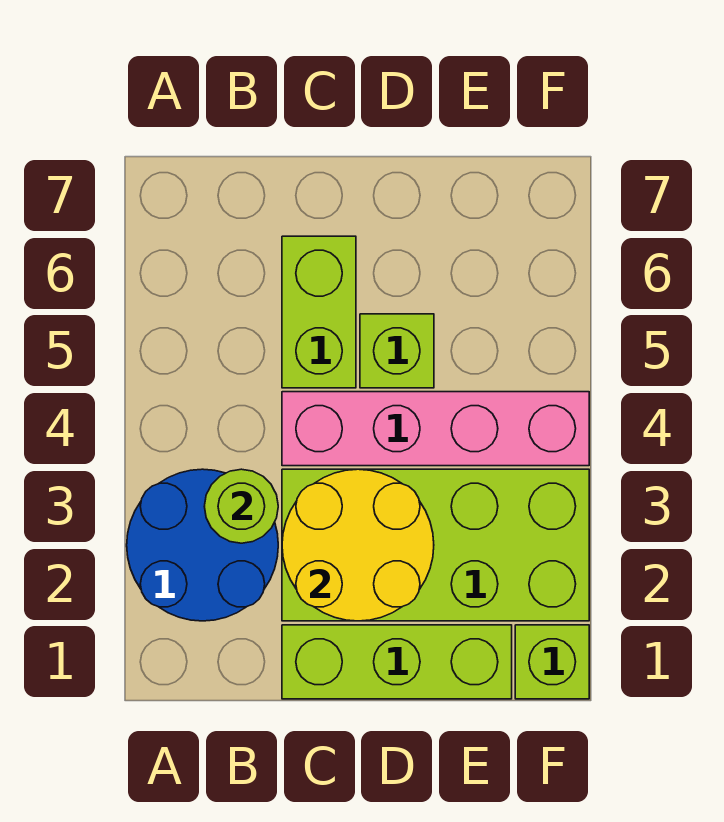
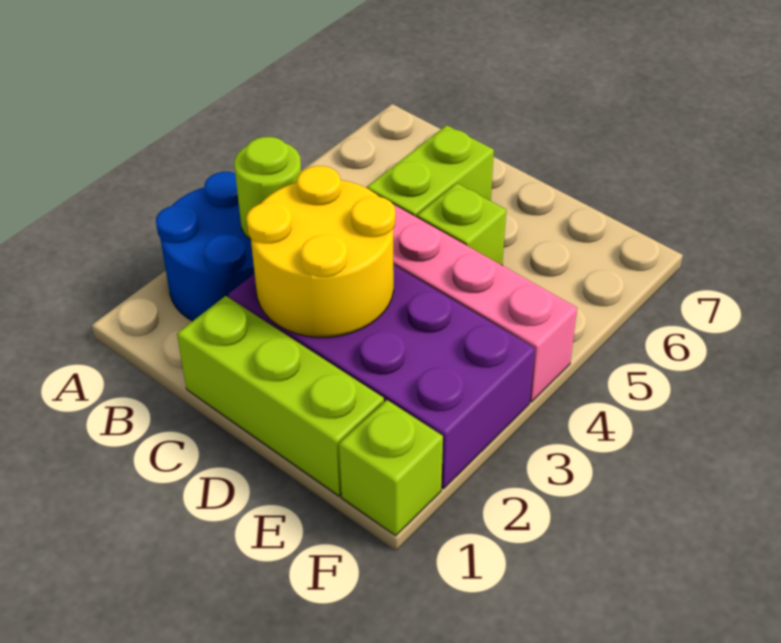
lime 2x4 brick [282,469,589,621] -> purple 2x4 brick [228,265,535,489]

